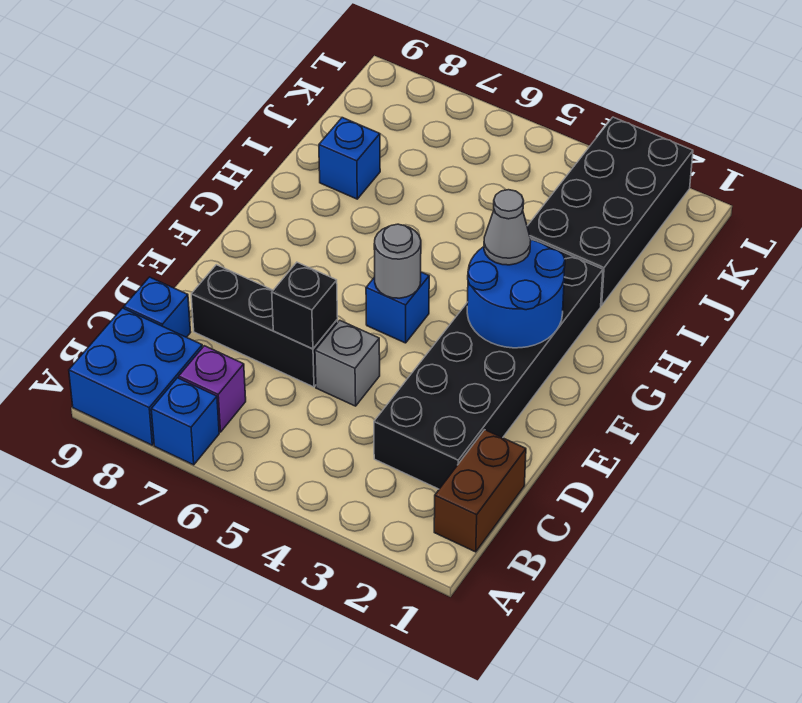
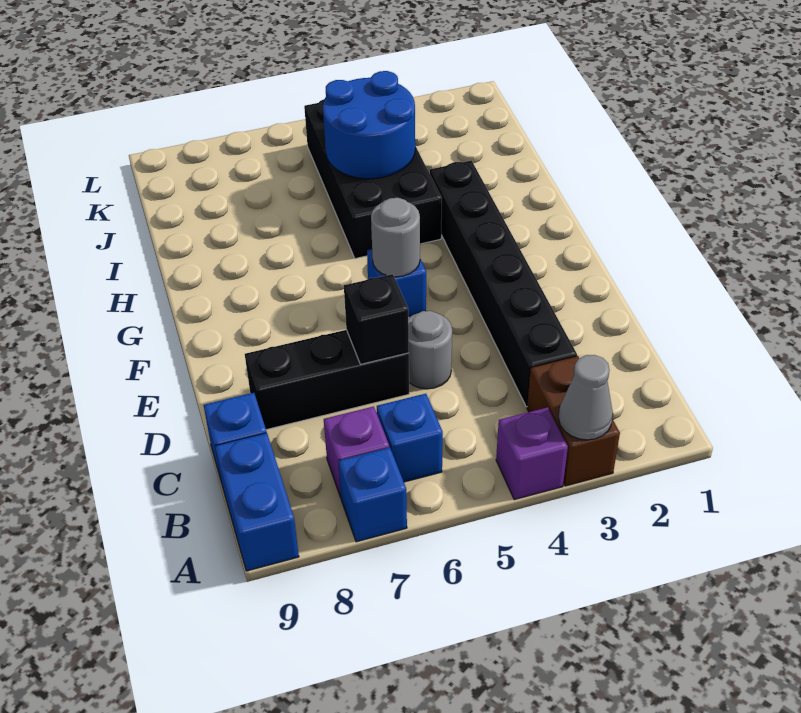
none -> purple 1x1 brick [496,407,568,500]
blue 2x2 brick [69,308,203,445] -> blue 1x2 brick [215,433,299,571]
brown 1x2 brick [434,430,526,552] -> brown 1x2 brick moved to [527,356,620,486]
black 2x6 brick [374,238,603,489] -> black 1x6 brick [430,160,577,407]
grey 1x1 brick [315,320,380,406] -> grey 1x1 round brick [408,311,452,389]
blue 2x2 round brick [467,240,565,348] -> blue 2x2 round brick moved to [323,71,415,179]
grey 1x1 cone [484,190,531,265] -> grey 1x1 cone moved to [559,355,613,440]
black 2x4 brick [527,117,693,306] -> black 2x4 brick moved to [304,99,442,259]
blue 1x1 brick [319,118,380,199] -> blue 1x1 brick moved to [377,394,443,482]

